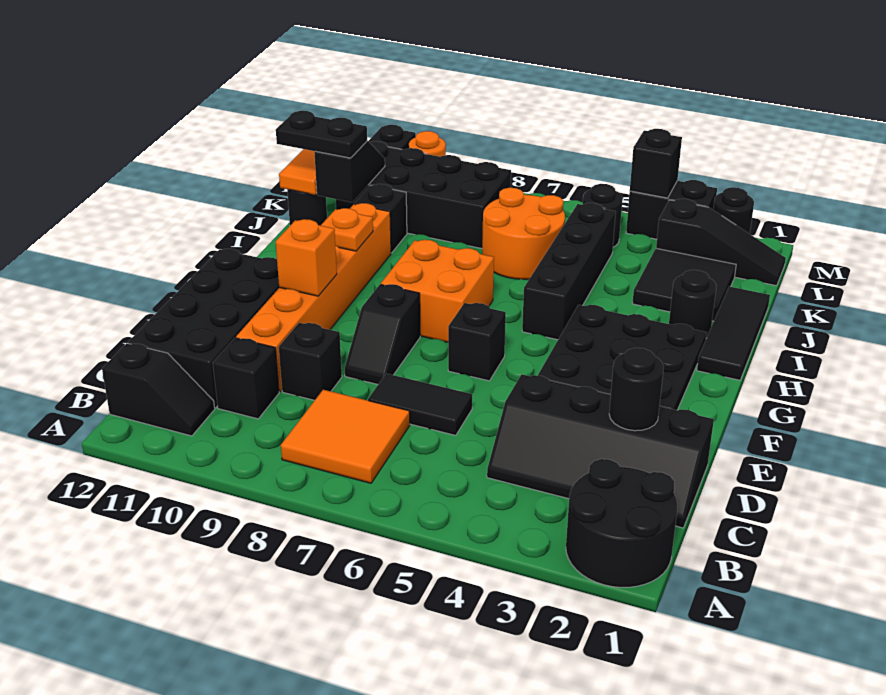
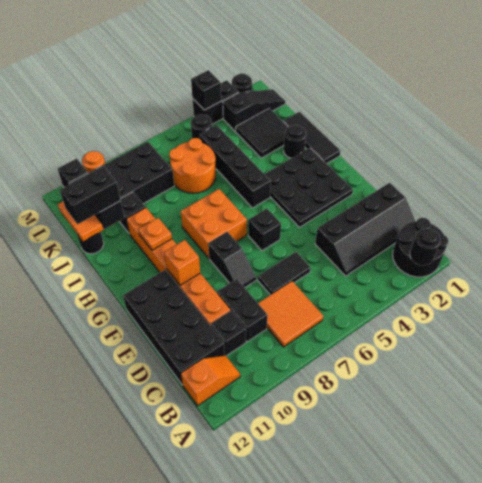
black 1x2 slope [102,343,215,436] -> orange 1x2 slope [181,355,240,406]
black 1x1 round brick [609,348,664,431] -> black 1x1 round brick moved to [410,229,440,266]
black 1x1 brick [279,323,342,400] -> black 1x2 brick [217,279,267,342]
black 1x2 plate [276,111,367,158] -> black 1x2 brick [60,167,121,224]

